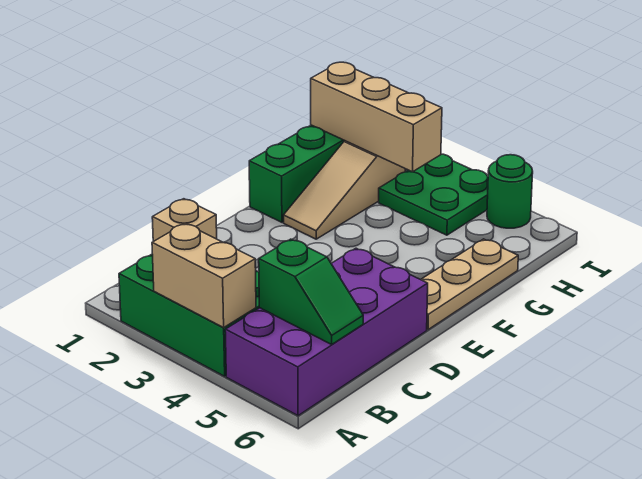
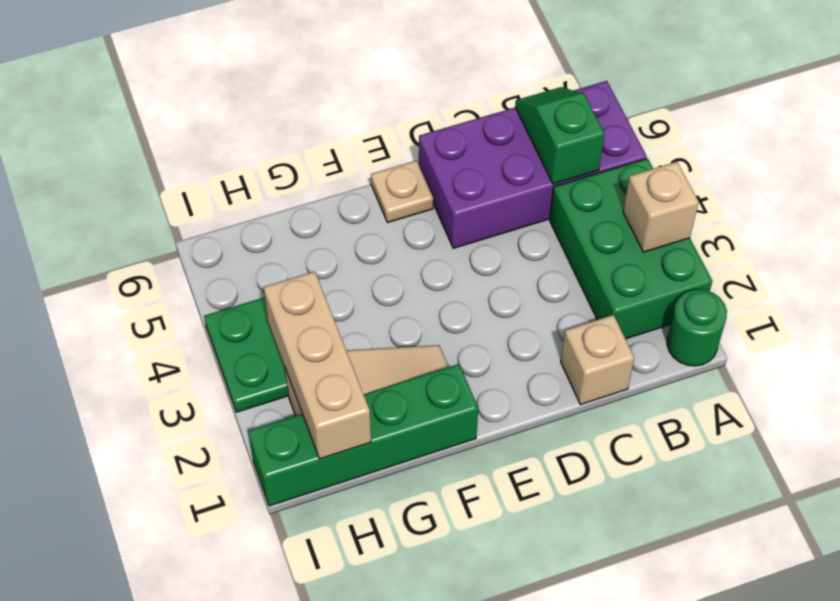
tan 1x2 brick [152,223,256,328] -> tan 1x1 brick [623,162,699,252]
tan 1x3 plate [421,239,518,330] -> tan 1x1 plate [371,161,433,223]
green 1x1 round brick [487,155,533,228] -> green 1x1 round brick moved to [667,289,727,366]

